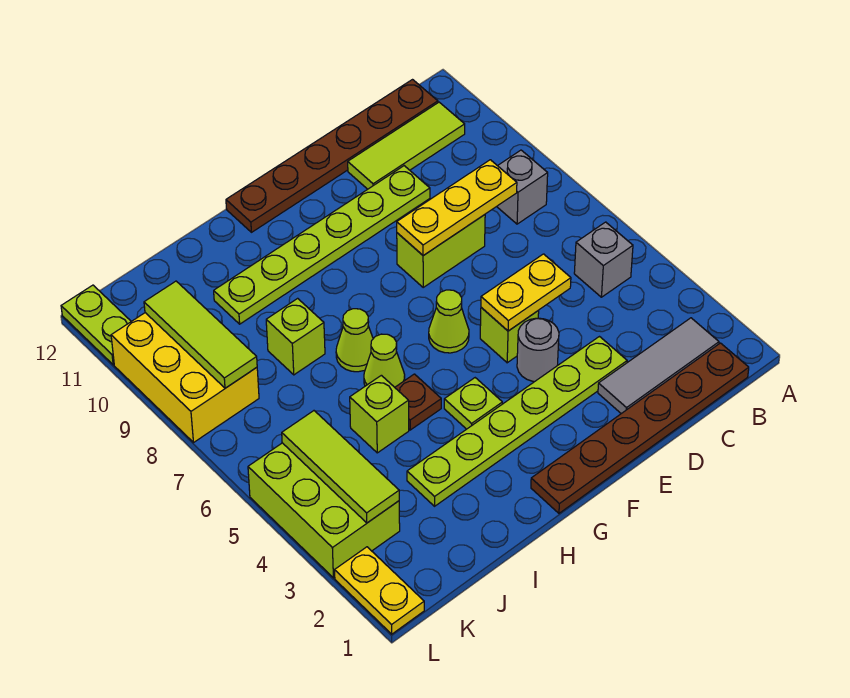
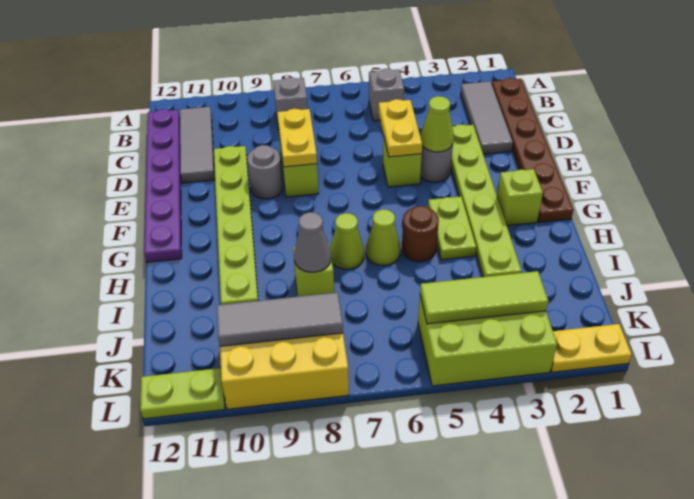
lime 1x3 tile [348,102,465,189] -> grey 1x3 tile [180,107,215,183]
brown 1x6 plate [226,80,438,232] -> purple 1x6 plate [144,109,182,262]
yellow 1x3 plate [397,160,517,256] -> yellow 1x2 plate [277,109,317,167]
none -> grey 1x1 round brick [247,145,283,199]
lime 1x1 cone [429,290,469,353] -> lime 1x1 cone moved to [421,96,454,152]
lime 1x1 plate [444,378,502,429] -> lime 1x2 plate [428,196,476,260]
brown 1x1 plate [395,374,441,430] -> brown 1x1 round brick [402,206,439,262]
lime 1x1 brick [350,375,409,453] -> lime 1x1 brick moved to [497,169,543,226]
none -> grey 1x1 cone [294,212,331,272]
lime 1x3 tile [144,281,257,388] -> grey 1x3 tile [217,292,343,346]

